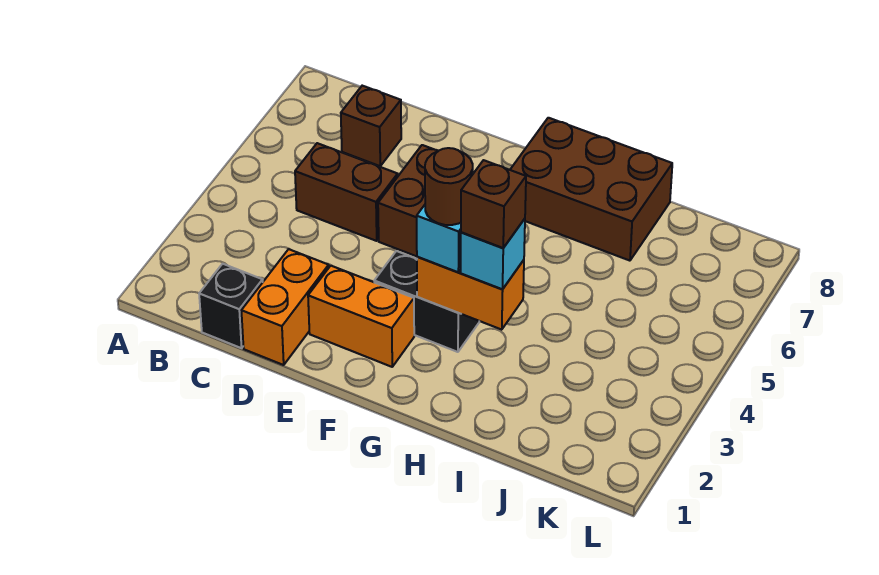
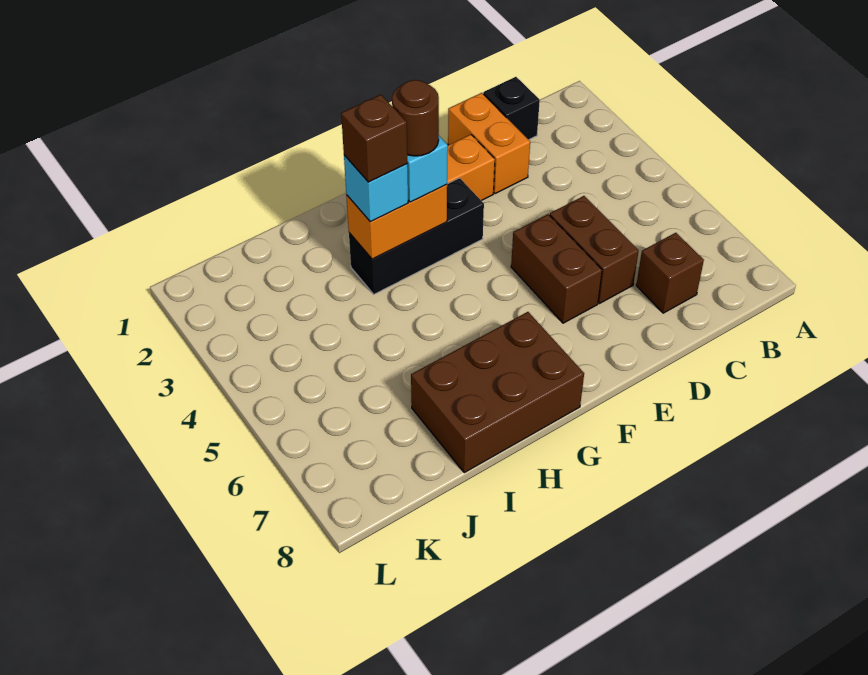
brown 1x2 brick [295,143,398,241] -> brown 1x2 brick turned to [550,196,639,304]
black 1x2 brick [374,251,479,352] -> black 1x3 brick [349,178,484,294]

